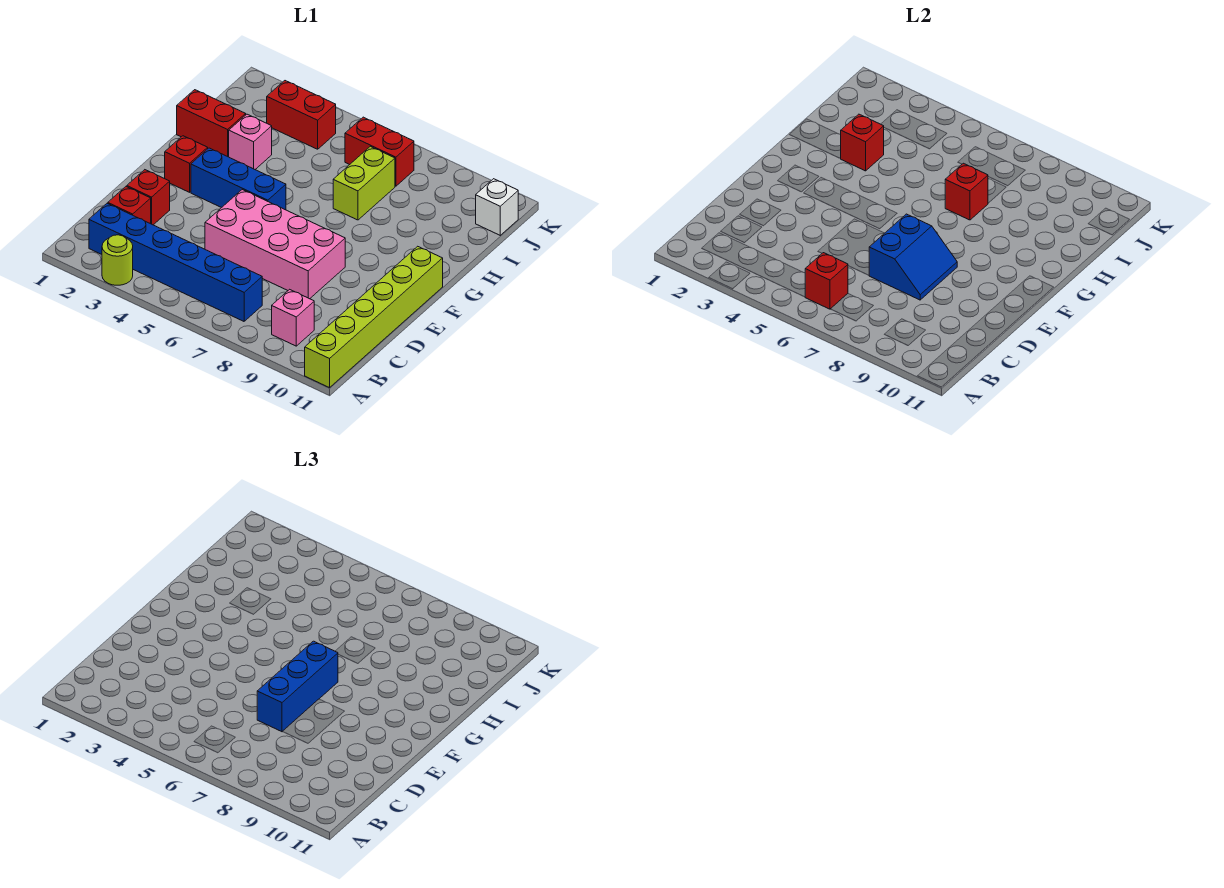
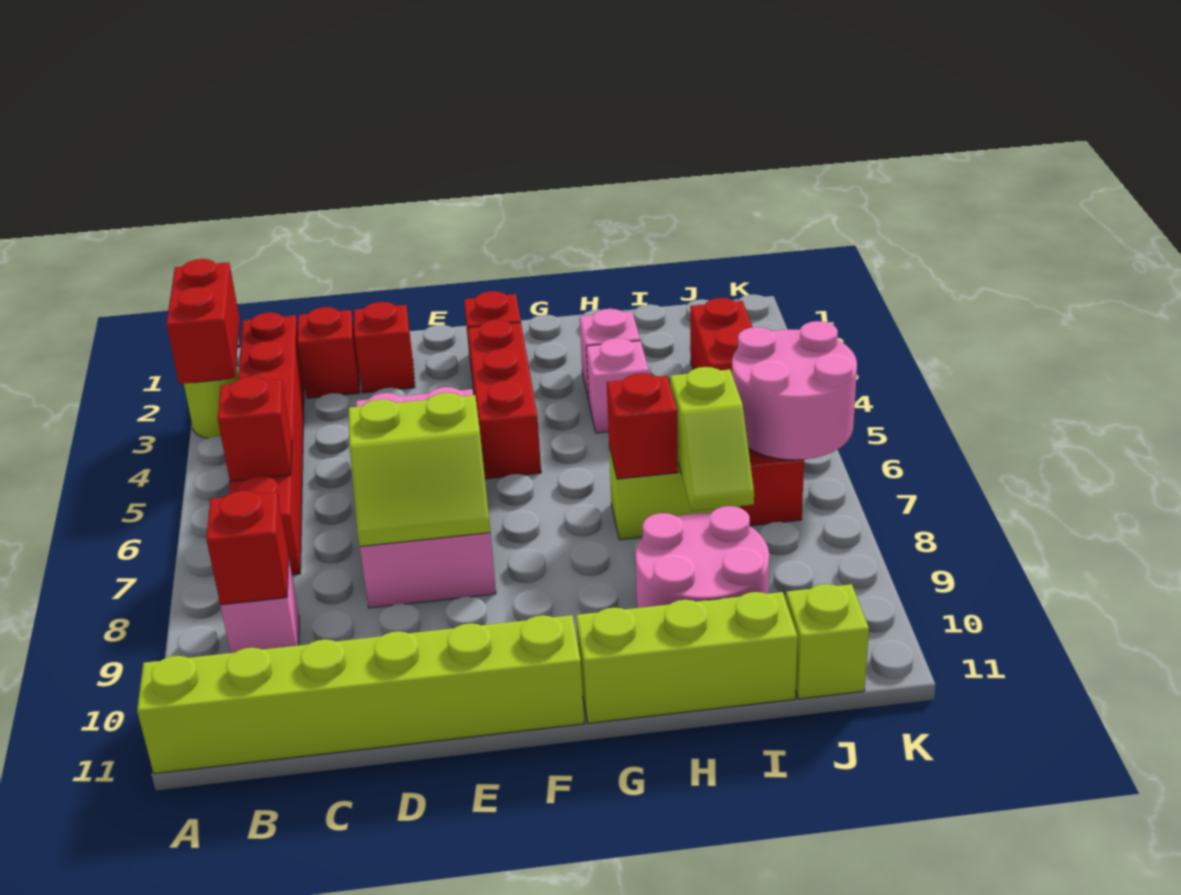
blue 1x6 brick [89,204,262,321] -> red 1x6 brick [229,313,304,575]
blue 2x2 slope [869,214,957,300] -> lime 2x2 slope [349,393,490,547]
blue 1x3 brick [257,641,338,732] -> none
blue 1x3 brick [191,148,286,210] -> red 1x3 brick [468,320,541,479]
none -> lime 1x3 brick [576,592,798,723]
red 1x2 brick [177,90,246,157] -> red 1x2 brick moved to [166,259,240,384]
red 1x1 brick [841,114,884,171] -> red 1x1 brick moved to [206,491,288,605]
none -> pink 1x1 brick [586,338,649,433]
none -> pink 2x2 round brick [635,506,769,608]
none -> lime 1x2 slope [670,367,754,511]
none -> pink 2x2 round brick [732,321,857,460]
white 1x1 brick [476,179,518,235] -> lime 1x1 brick [786,584,869,699]

